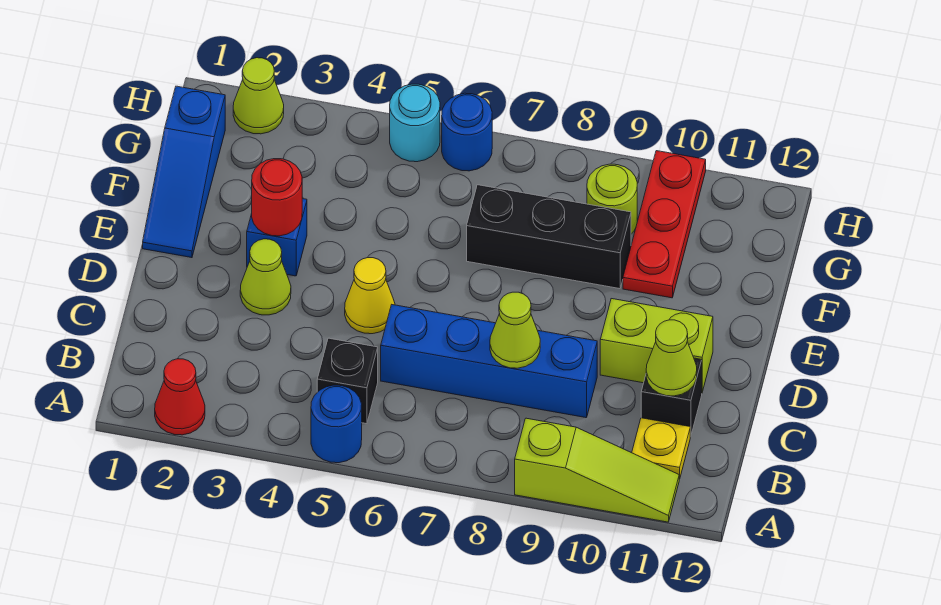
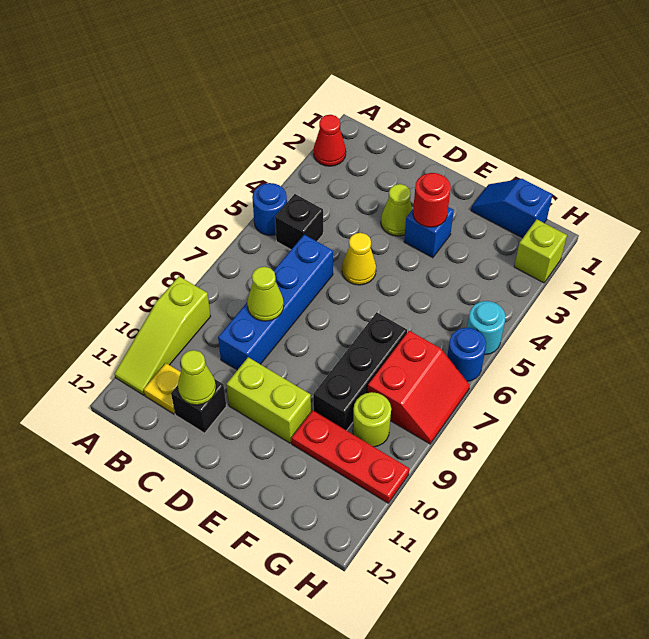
lime 1x2 brick [600,299,713,392] -> lime 1x2 brick turned to [226,357,311,443]
blue 1x3 slope [143,86,225,258] -> blue 1x2 slope [471,179,553,238]
none -> red 2x2 slope [368,331,470,444]
lime 1x1 cone [233,58,284,134] -> lime 1x1 brick [514,219,567,283]

